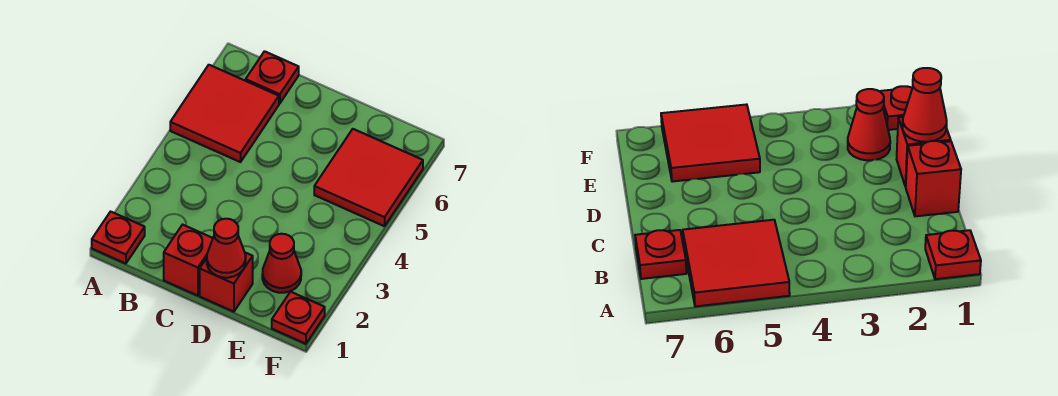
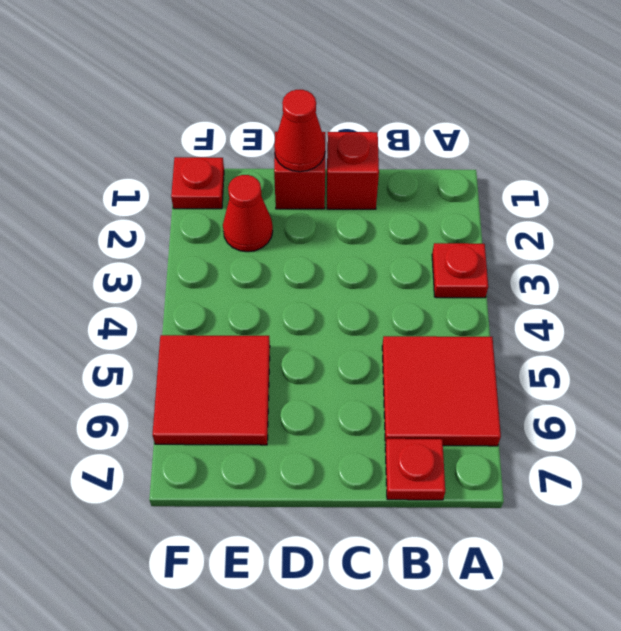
red 1x1 plate [92,212,145,264] -> red 1x1 plate moved to [432,243,488,298]

